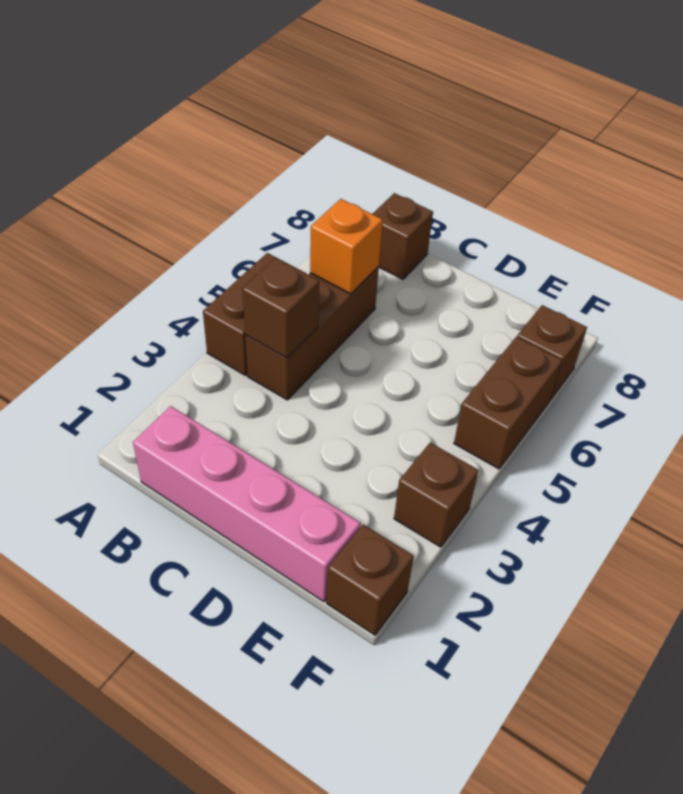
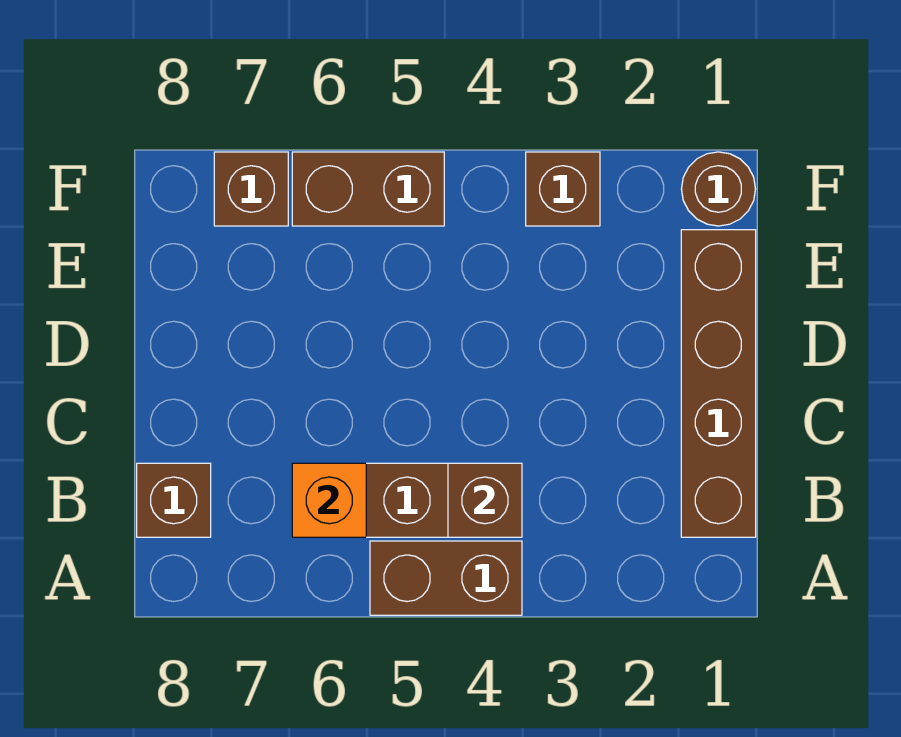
pink 1x4 brick [133,406,361,602] -> brown 1x4 brick [681,230,756,537]
brown 1x1 brick [326,525,414,635] -> brown 1x1 round brick [682,152,755,226]

